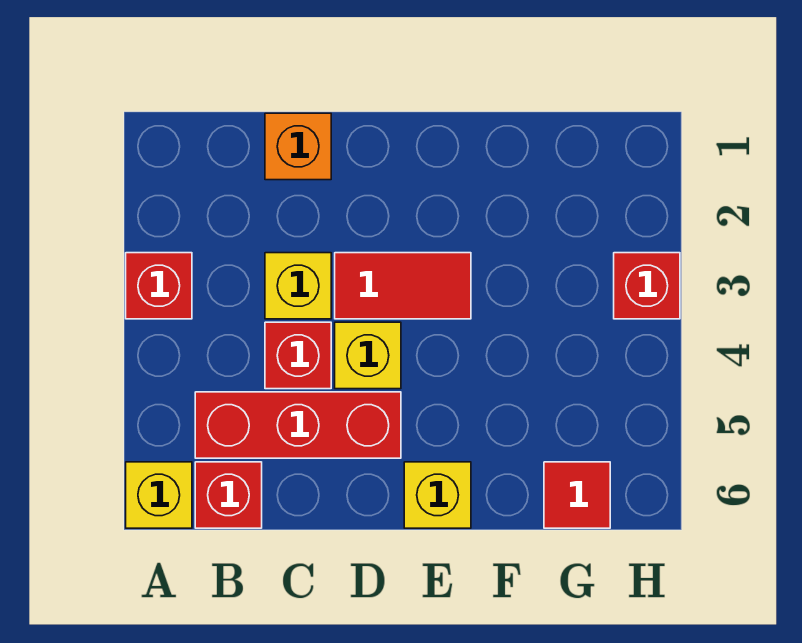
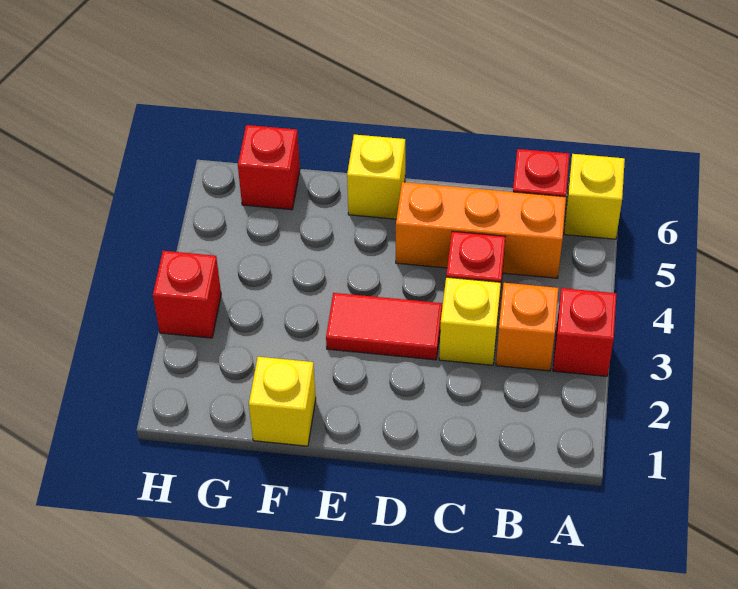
red 1x3 brick [195,392,401,458] -> orange 1x3 brick [396,182,566,278]
orange 1x1 brick [265,113,331,180] -> orange 1x1 brick moved to [496,283,558,371]
yellow 1x1 brick [335,322,401,389] -> yellow 1x1 brick moved to [249,357,316,446]
red 1x1 tile [544,462,610,528] -> red 1x1 brick [238,125,300,210]

